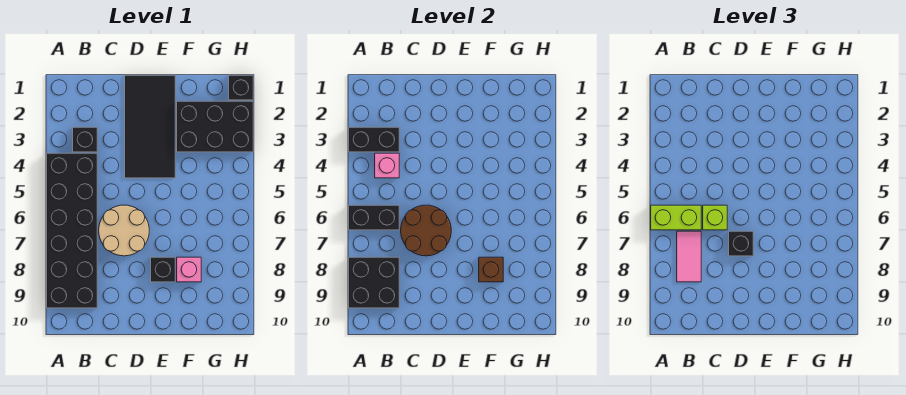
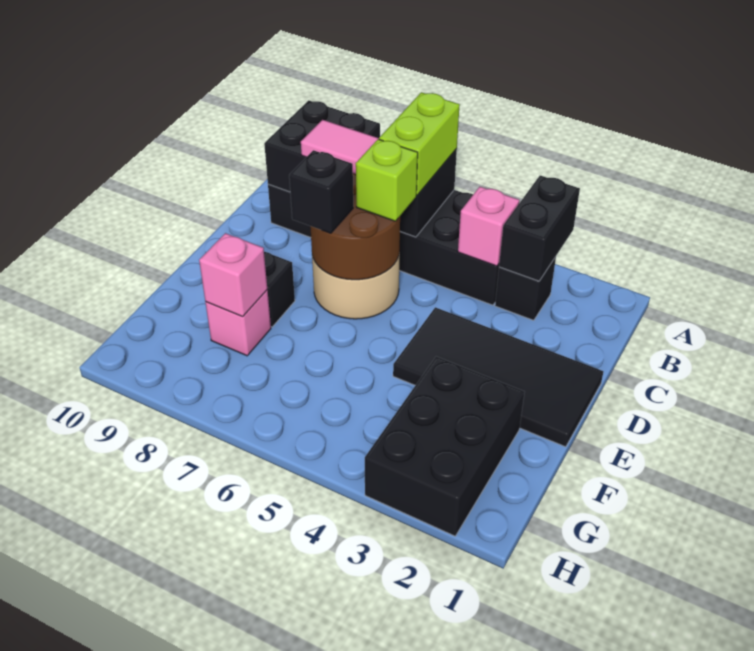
brown 1x1 brick [479,257,503,282] -> pink 1x1 brick [199,233,267,316]
black 1x1 brick [229,75,253,100] -> none

